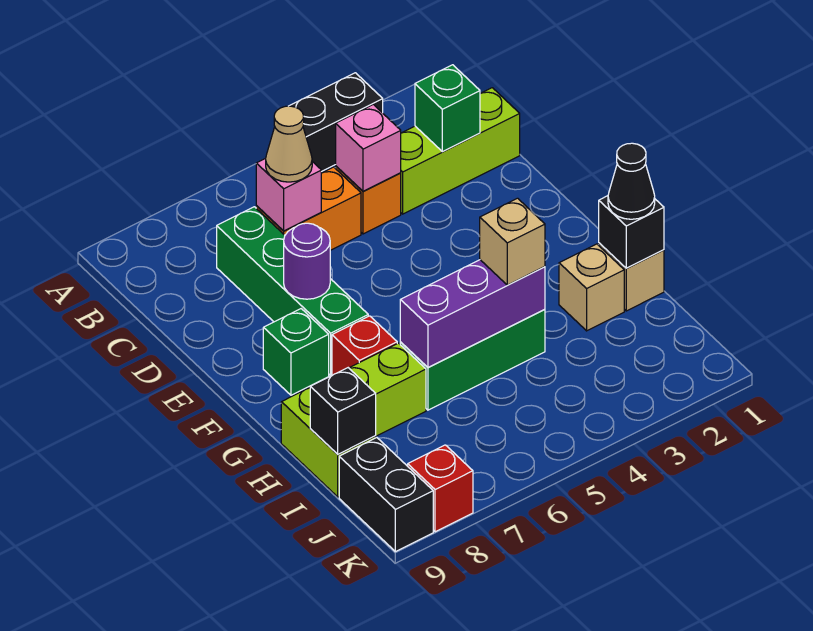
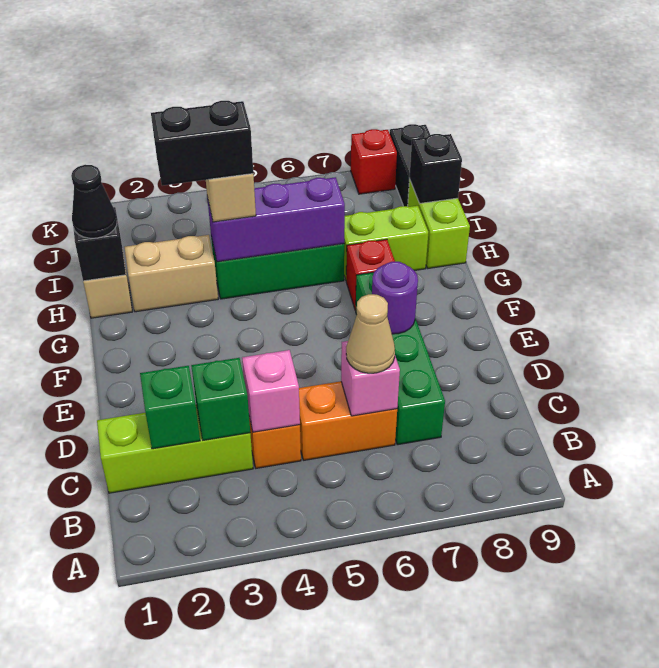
black 1x2 brick [290,73,383,172] -> black 1x2 brick moved to [151,101,253,186]
green 1x1 brick [263,309,329,395] -> green 1x1 brick moved to [191,358,250,440]
tan 1x1 brick [559,244,624,331] -> tan 1x2 brick [124,235,218,312]

